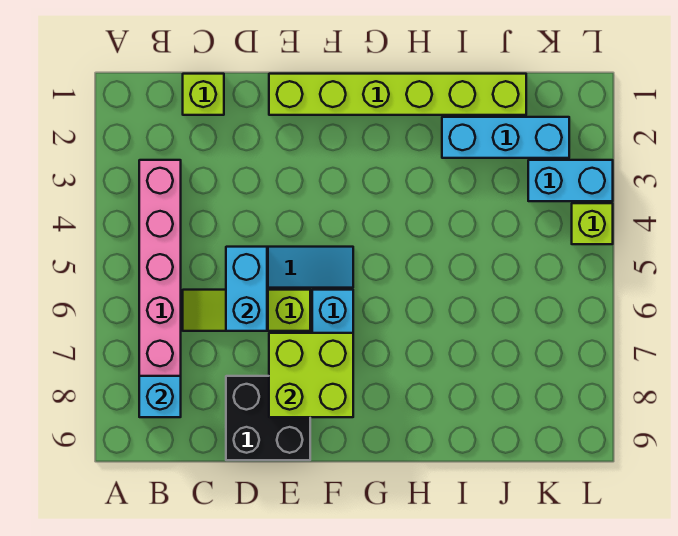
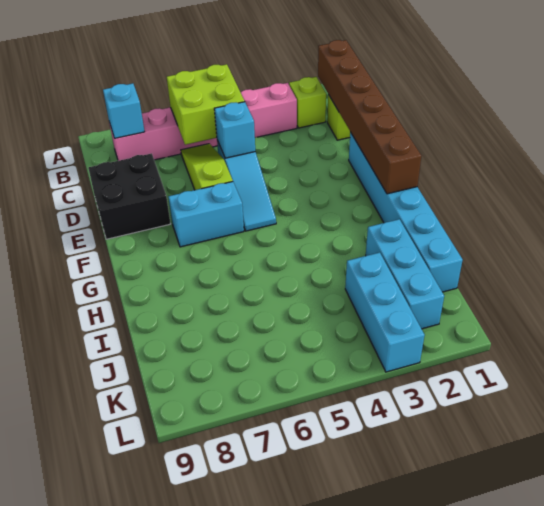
none -> brown 1x6 brick [318,40,421,194]
cyan 1x2 brick [226,247,267,331] -> cyan 1x1 brick [214,102,255,158]
lime 1x6 brick [269,74,526,115] -> cyan 1x6 brick [349,132,463,292]
lime 2x2 brick [269,333,353,417] -> lime 2x2 brick moved to [167,64,245,145]
cyan 1x2 brick [528,160,613,201] -> cyan 1x3 brick [345,252,425,372]
lime 1x1 brick [572,203,613,244] -> lime 1x1 brick moved to [289,77,326,128]

